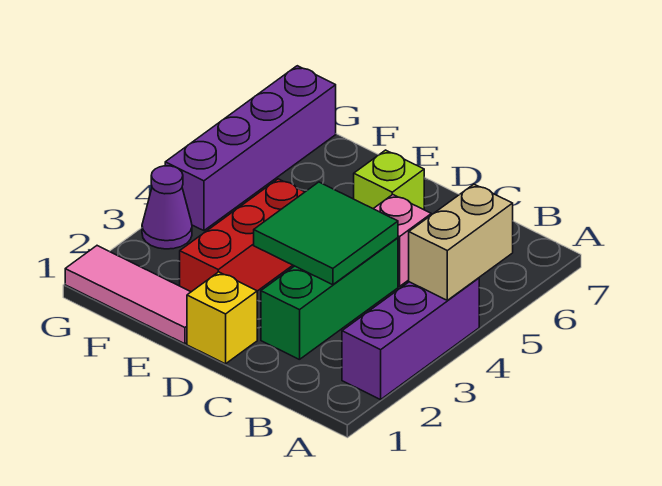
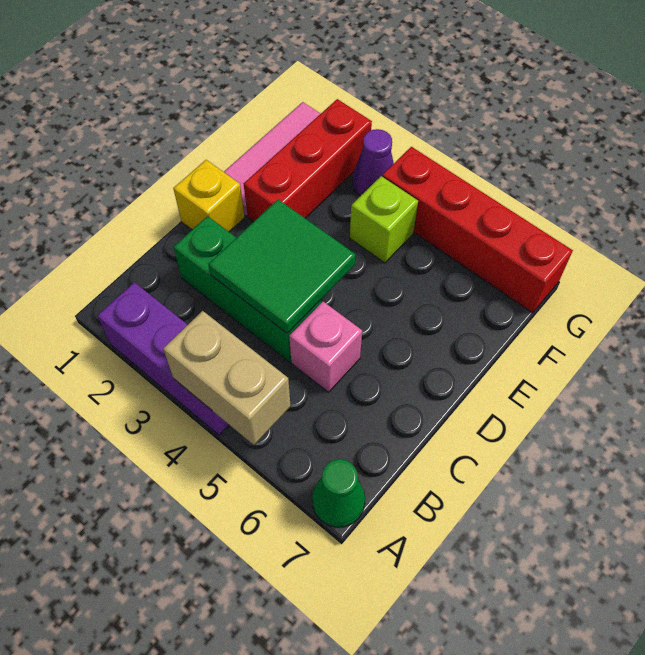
none -> green 1x1 cone [312,459,365,527]
lime 1x1 brick [354,150,424,210] -> lime 1x1 brick moved to [350,176,418,263]
red 1x3 brick [180,179,304,292] -> red 1x3 brick turned to [244,99,372,222]
purple 1x4 brick [165,66,336,231] -> red 1x4 brick [382,147,573,313]

